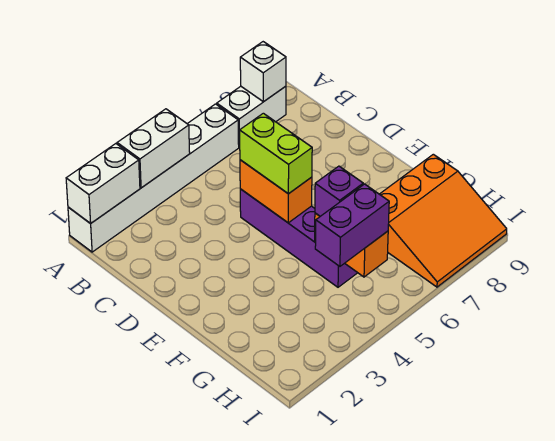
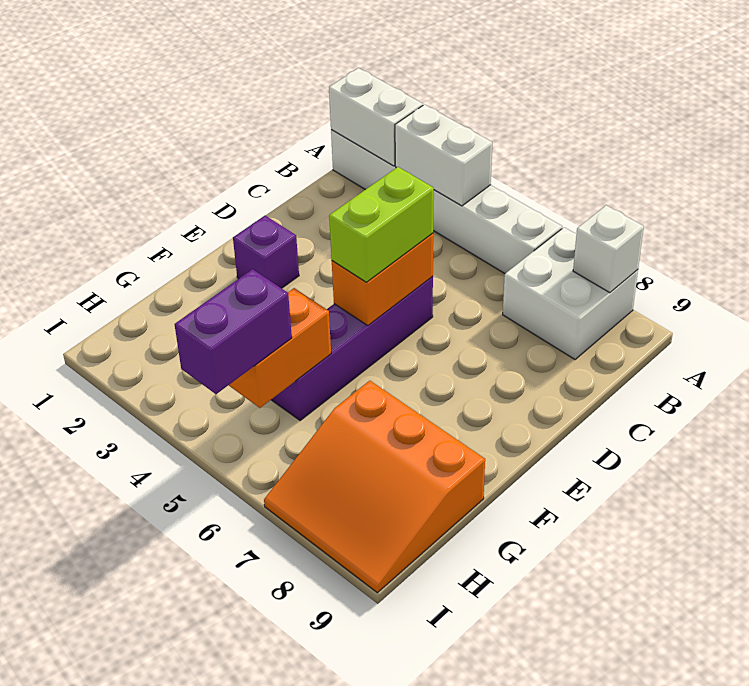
white 1x2 brick [217,86,286,147] -> white 2x2 brick [503,227,638,359]
purple 1x1 brick [315,166,363,216] -> purple 1x1 brick moved to [233,215,299,288]
purple 1x2 brick [315,184,389,266] -> purple 1x2 brick turned to [175,269,292,394]

